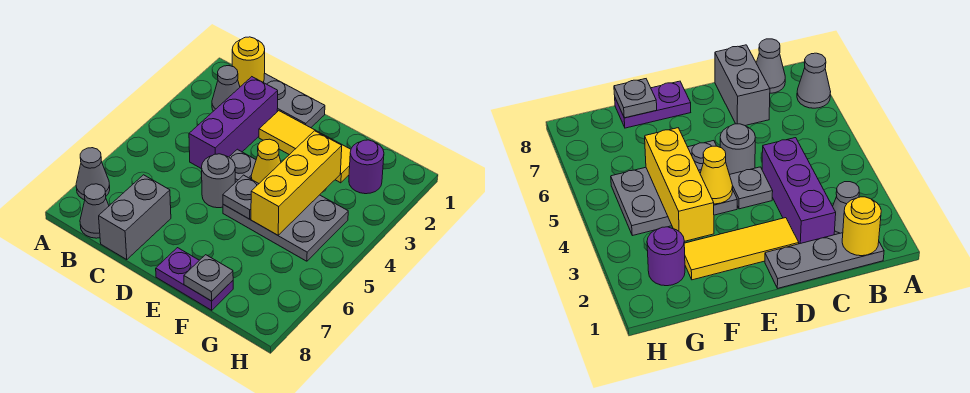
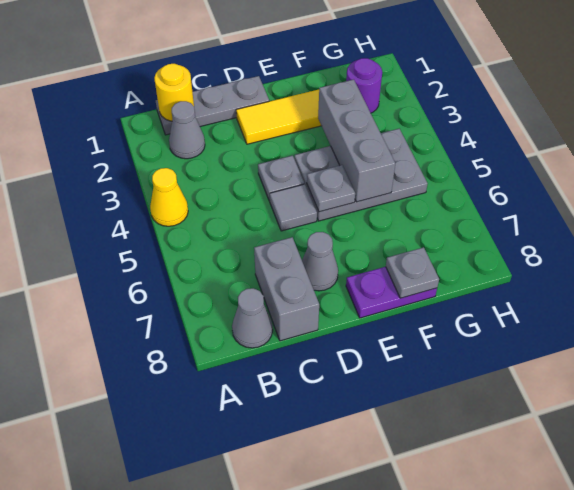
grey 1x1 cone [76,148,110,200] -> grey 1x1 cone moved to [302,232,338,291]
purple 1x3 brick [189,77,278,169] -> none
grey 1x1 round brick [202,154,235,208] -> grey 1x1 tile [270,184,317,231]
yellow 1x1 cone [251,139,281,183] -> yellow 1x1 cone moved to [150,168,188,226]
yellow 1x3 brick [251,131,342,235] -> grey 1x3 brick [318,79,395,202]

